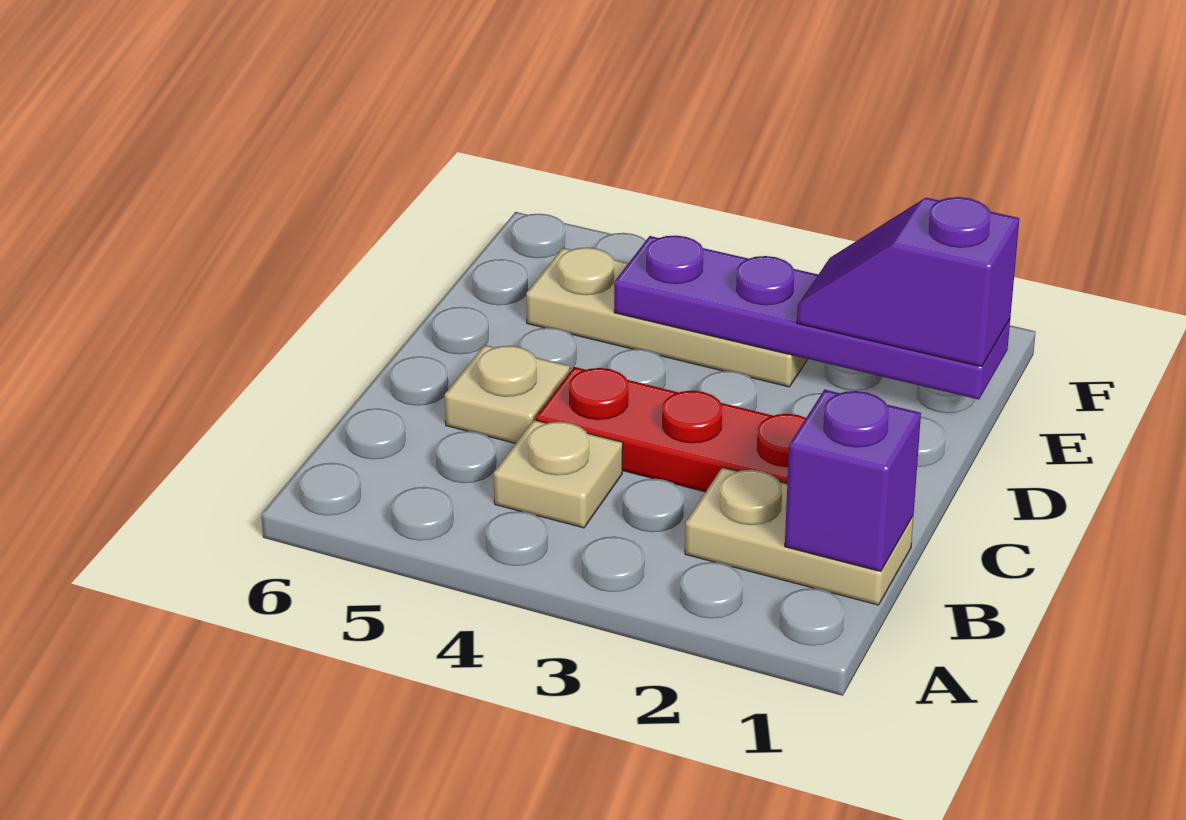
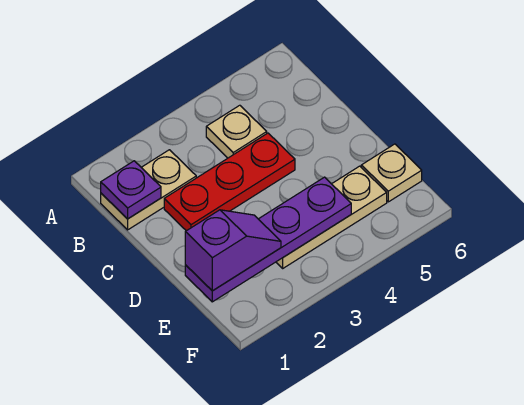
purple 1x1 brick [785,390,921,572] -> purple 1x1 plate [101,161,161,219]
tan 1x1 plate [445,345,570,443] -> tan 1x1 plate moved to [361,144,422,202]

